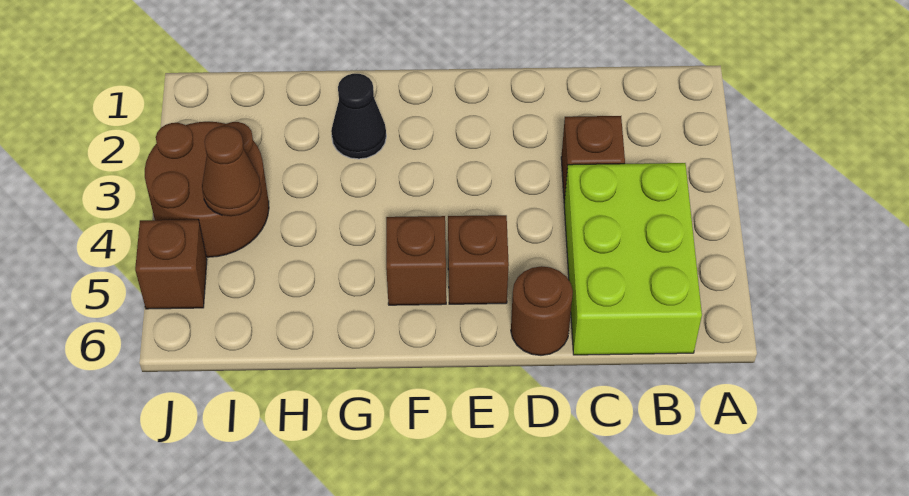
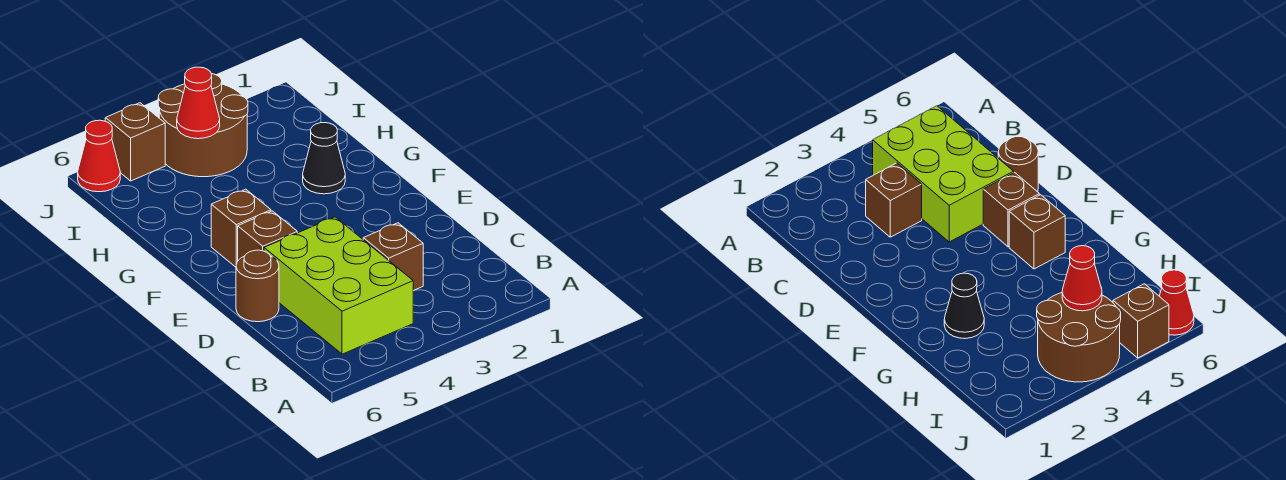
lime 2x3 brick [564,163,702,355] -> lime 2x3 brick turned to [264,217,413,354]
brown 1x1 cone [202,126,261,216] -> red 1x1 cone [177,67,220,139]
none -> red 1x1 cone [78,120,120,192]

